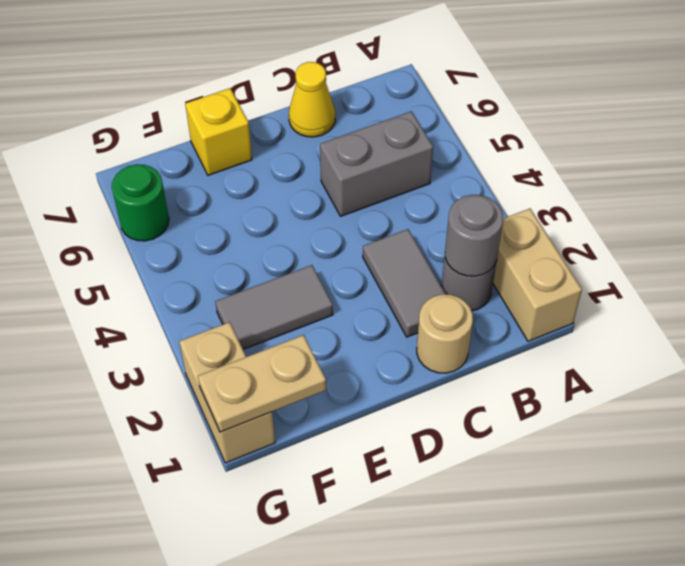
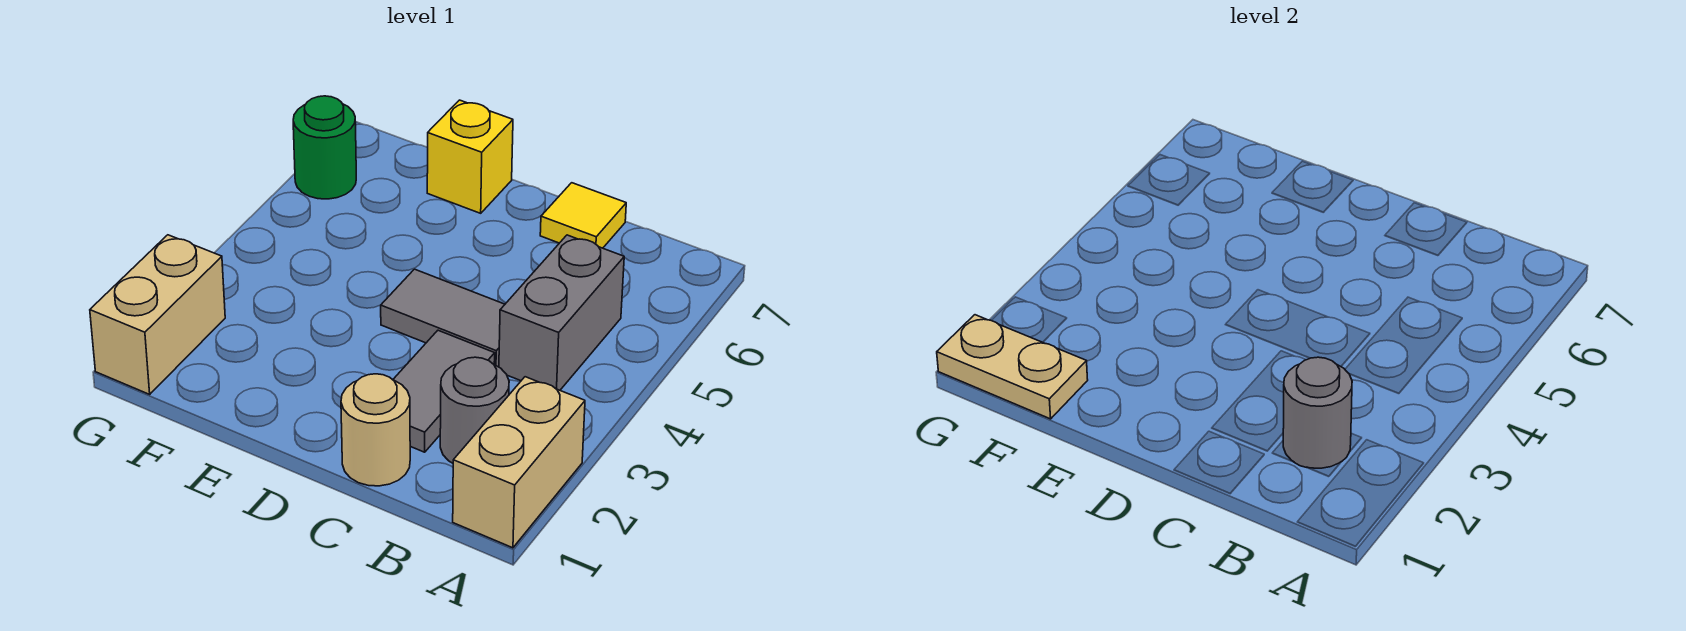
grey 1x2 brick [320,111,433,216] -> grey 1x2 brick turned to [499,235,624,390]
yellow 1x1 cone [289,62,335,137] -> yellow 1x1 tile [540,183,626,248]
grey 1x2 tile [215,265,333,349] -> grey 1x2 tile moved to [381,269,505,367]

